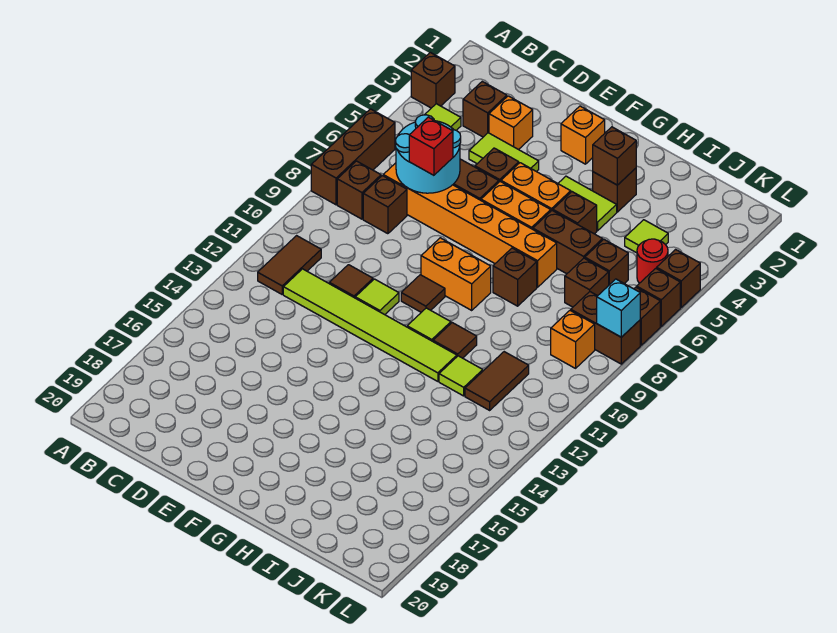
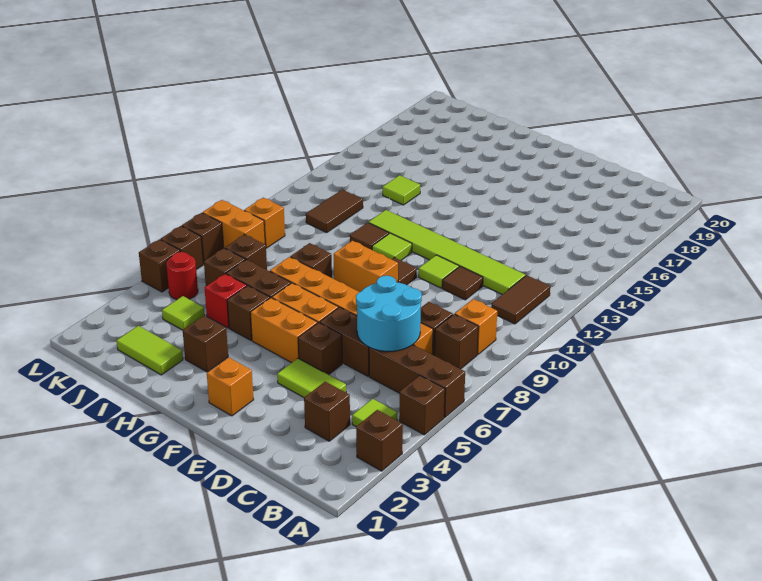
brown 1x3 brick [311,109,395,205] -> brown 1x3 brick turned to [369,345,465,417]
orange 1x1 brick [489,96,533,150] -> orange 1x1 brick moved to [455,299,497,355]
red 1x1 brick [409,117,453,175] -> red 1x1 brick moved to [205,274,247,328]
lime 1x2 tile [558,176,617,231] -> lime 1x2 tile moved to [117,326,183,375]
brown 1x1 brick [593,127,636,185] -> brown 1x1 brick moved to [399,375,445,435]
lime 1x1 tile [439,356,483,396] -> lime 1x1 tile moved to [383,175,420,205]
brown 1x2 brick [571,292,640,364] -> orange 1x2 brick [203,200,265,248]
cyan 1x1 brick [597,279,640,337] -> none

